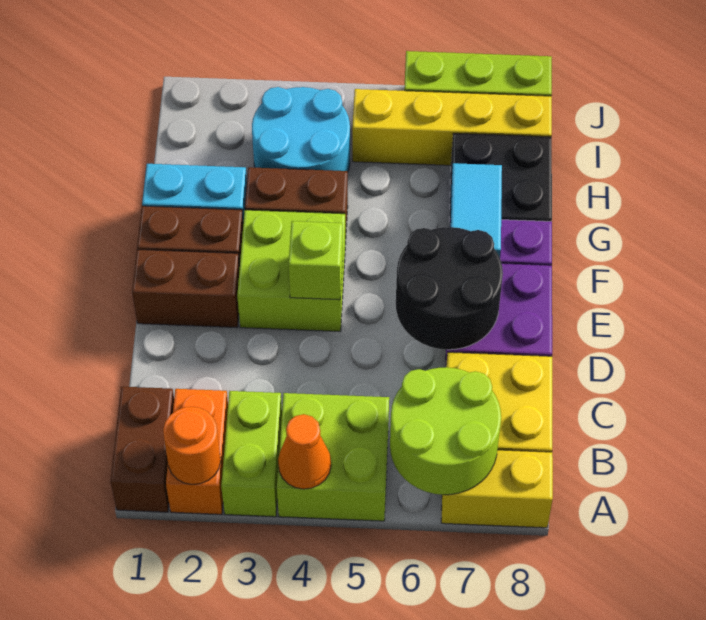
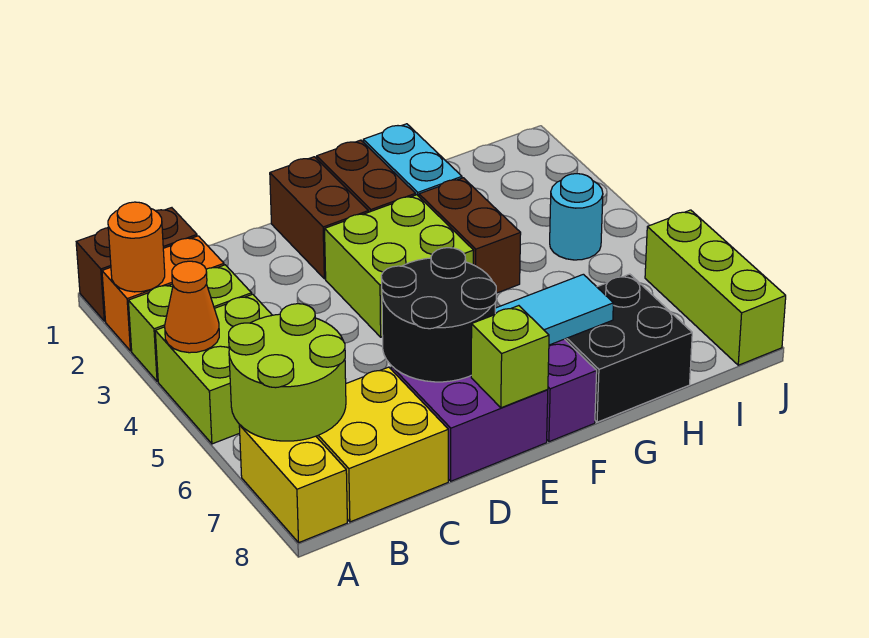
lime 1x1 brick [288,221,343,300] -> lime 1x1 brick moved to [471,306,549,408]
cyan 2x2 round brick [252,87,350,171] -> cyan 1x1 round brick [550,174,603,260]
yellow 1x4 brick [352,89,552,165] -> none

